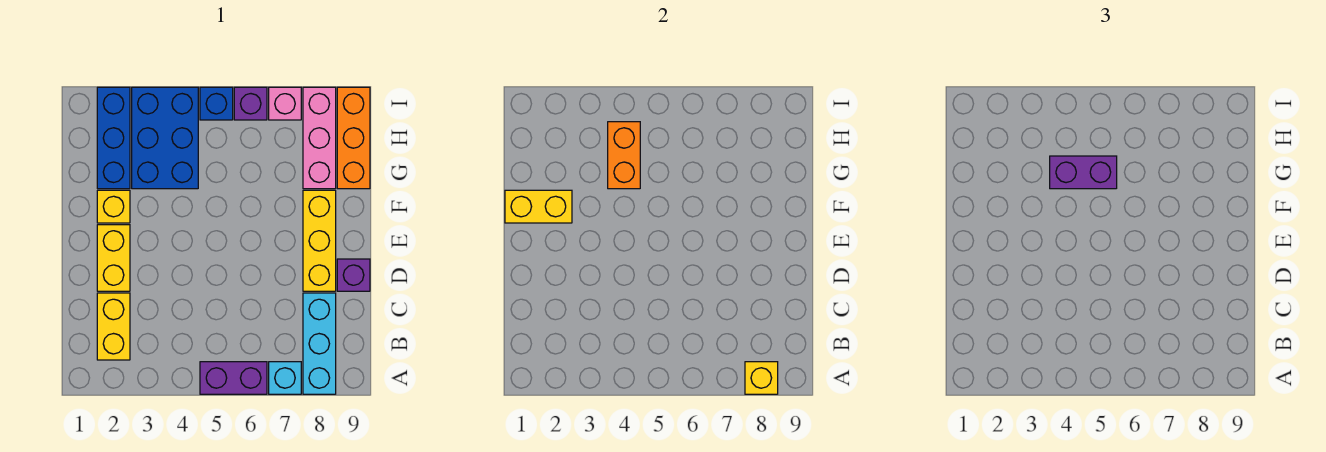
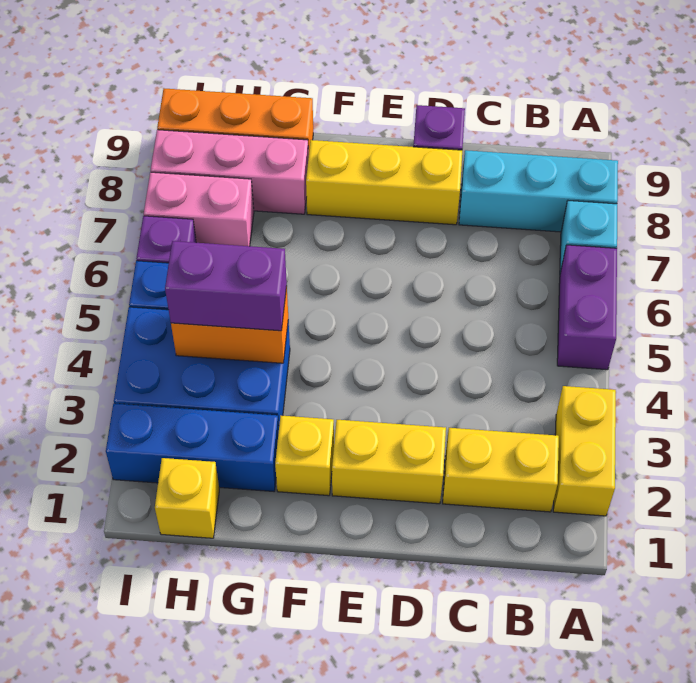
yellow 1x1 brick [745,362,778,394] -> yellow 1x1 brick moved to [155,458,219,538]
yellow 1x2 brick [505,190,572,223] -> yellow 1x2 brick moved to [553,386,616,516]
purple 1x2 brick [1050,156,1117,189] -> purple 1x2 brick turned to [165,241,287,331]
pink 1x1 brick [269,87,301,120] -> pink 1x2 brick [144,172,254,246]

